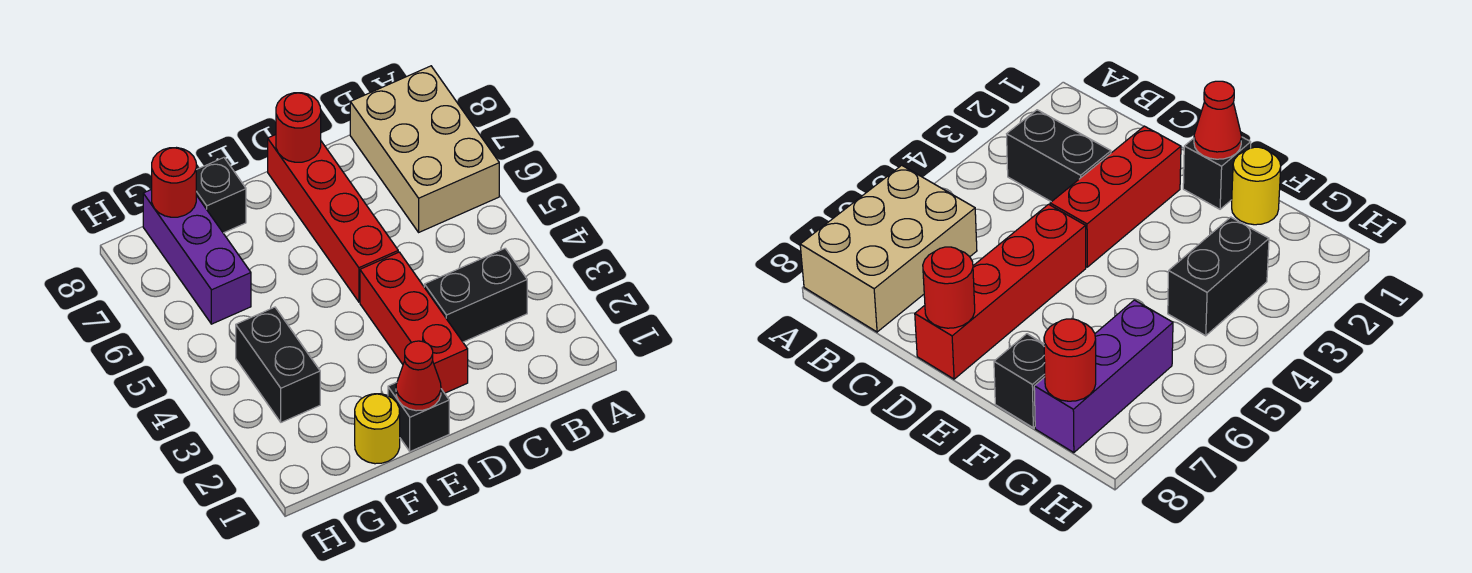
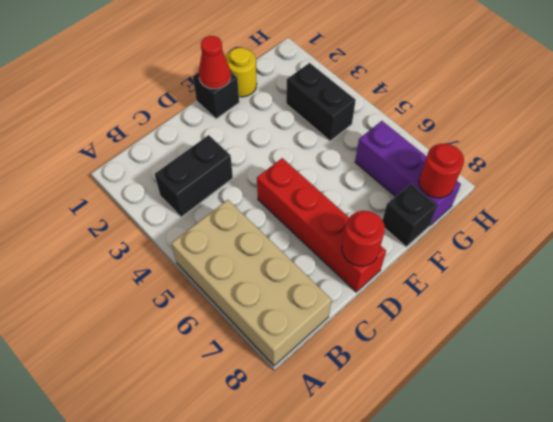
tan 2x3 brick [350,66,499,232] -> tan 2x4 brick [171,200,332,366]
red 1x3 brick [360,252,468,393] -> none

